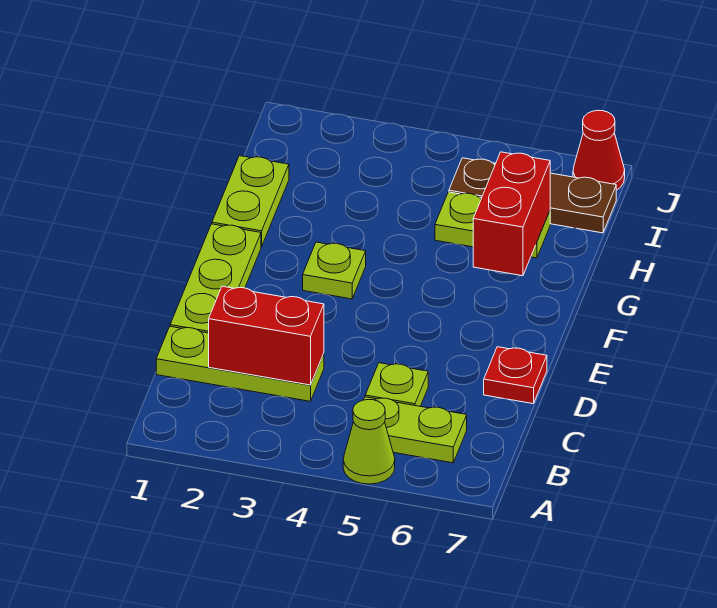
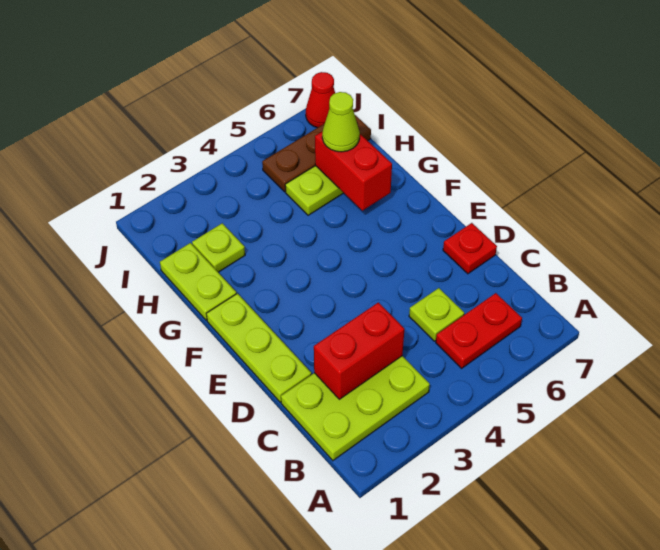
lime 1x1 cone [343,400,395,484] -> lime 1x1 cone moved to [322,92,360,152]
lime 1x2 plate [364,397,467,463] -> red 1x2 plate [436,293,522,368]
lime 1x3 plate [156,326,324,401] -> lime 2x3 plate [281,356,430,460]
lime 1x1 plate [303,242,366,299] -> lime 1x1 plate moved to [192,223,245,272]

